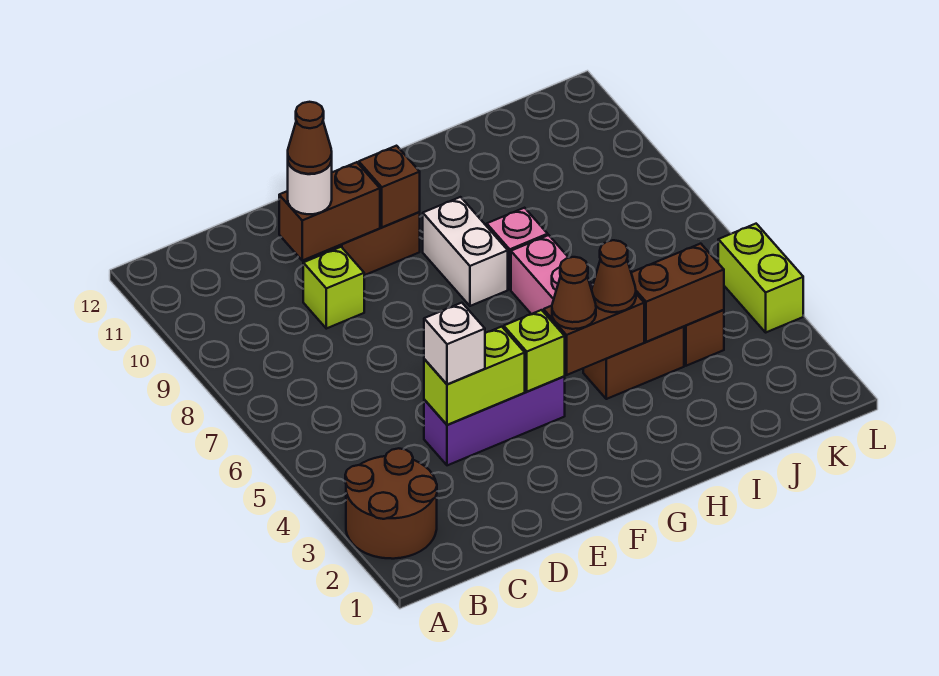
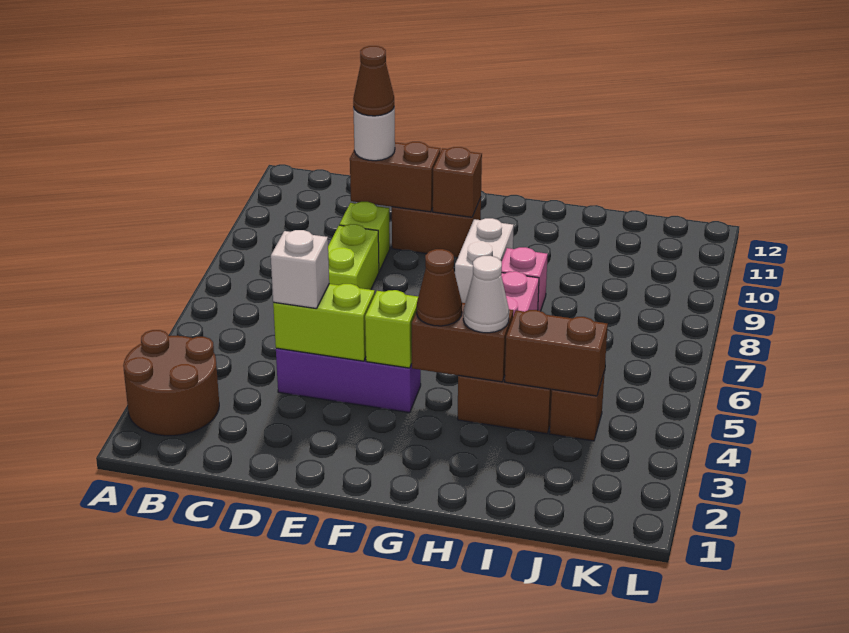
brown 1x1 cone [592,240,636,312] -> white 1x1 cone [463,256,509,333]
lime 1x2 brick [718,224,803,332] -> lime 1x2 brick moved to [328,224,379,290]

